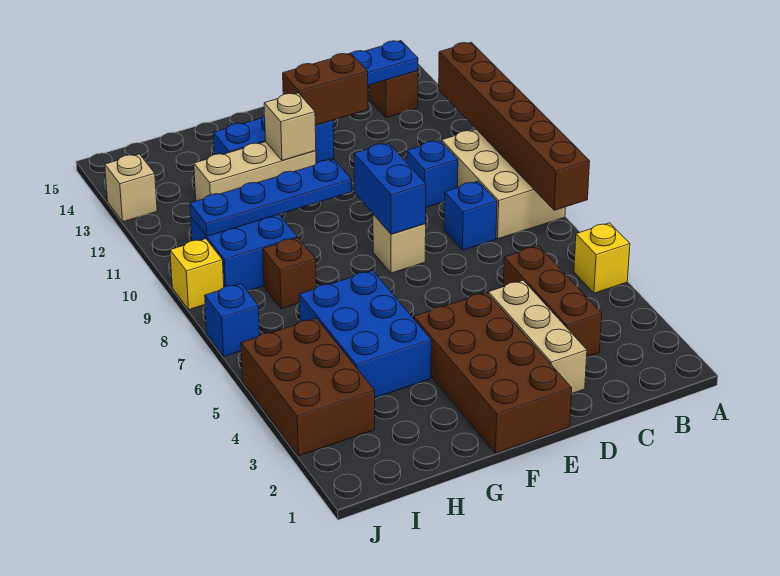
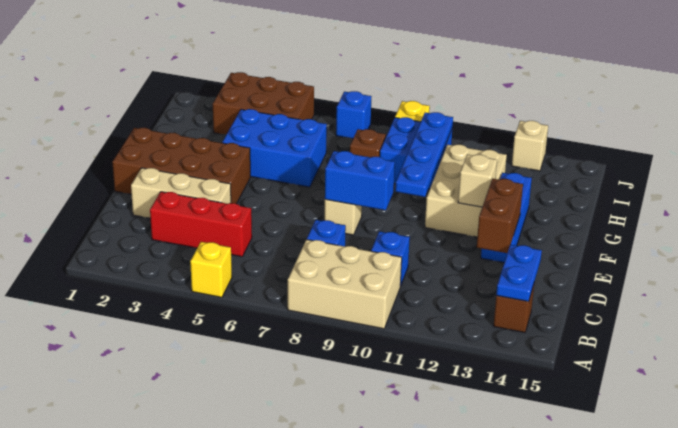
brown 1x6 brick [439,42,590,210] -> none
brown 1x3 brick [503,246,602,357] -> red 1x3 brick [150,192,252,257]
tan 1x3 brick [194,142,316,201] -> tan 2x3 brick [425,145,507,237]

